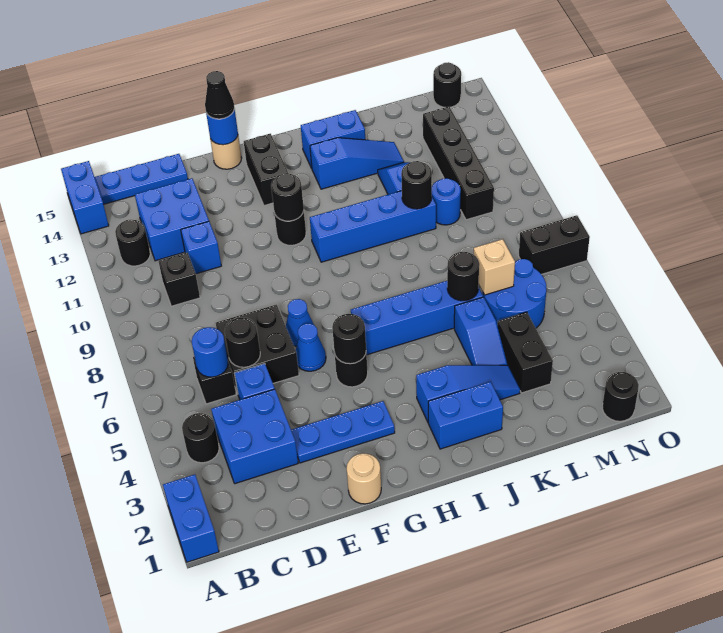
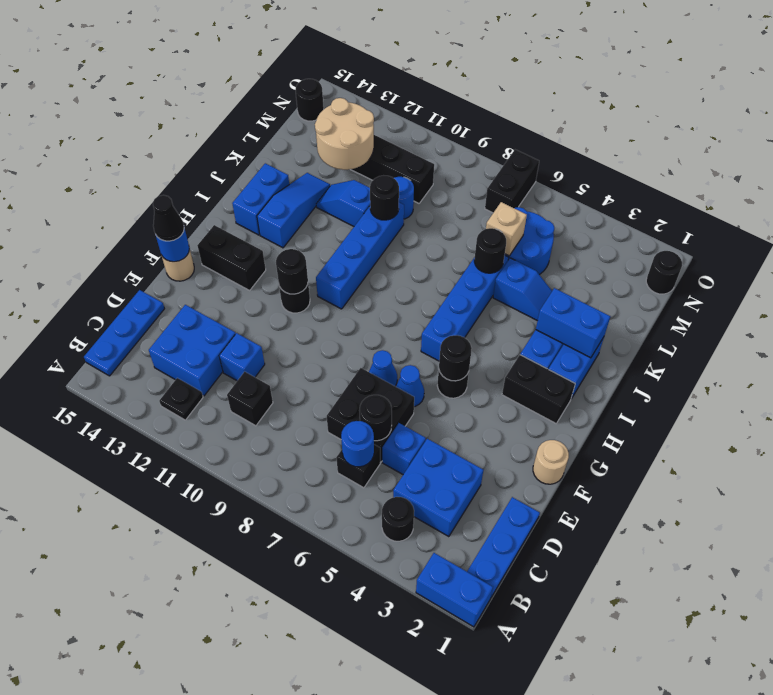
blue 1x2 brick [61,161,109,234] -> blue 1x2 brick moved to [536,288,610,358]
black 1x1 round brick [115,220,150,266] -> black 1x1 plate [159,378,203,420]
blue 1x3 plate [291,401,395,463] -> blue 1x3 plate moved to [467,497,540,597]
black 1x2 brick [497,312,553,393] -> black 1x2 brick moved to [502,355,575,423]
none -> tan 2x2 round brick [315,98,374,170]

